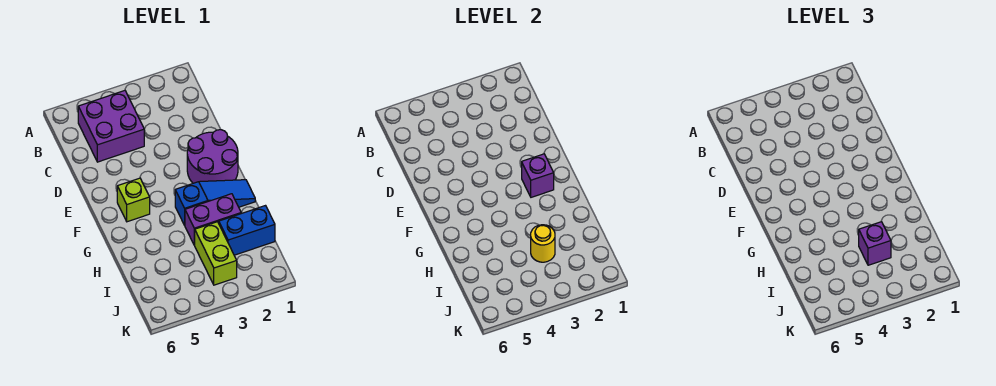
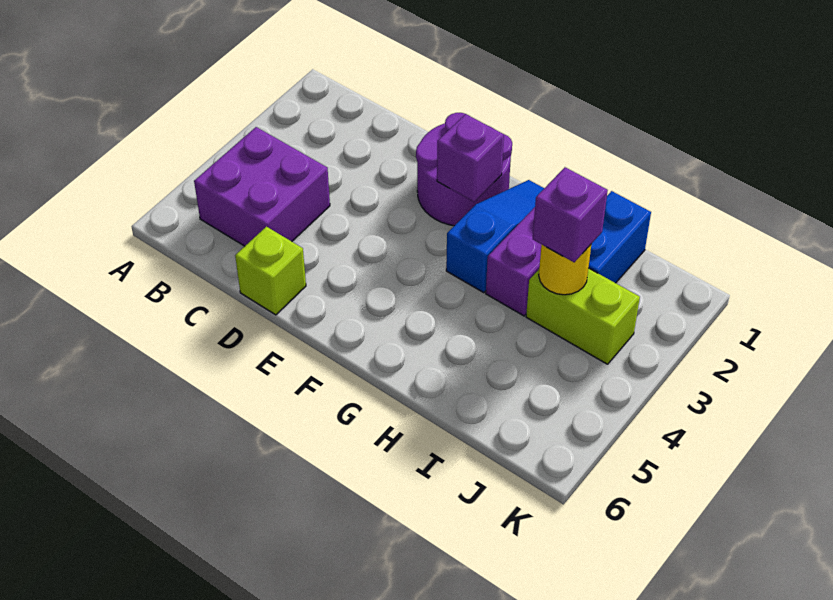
lime 1x1 brick [117,178,150,222] -> lime 1x1 brick moved to [235,226,306,315]

